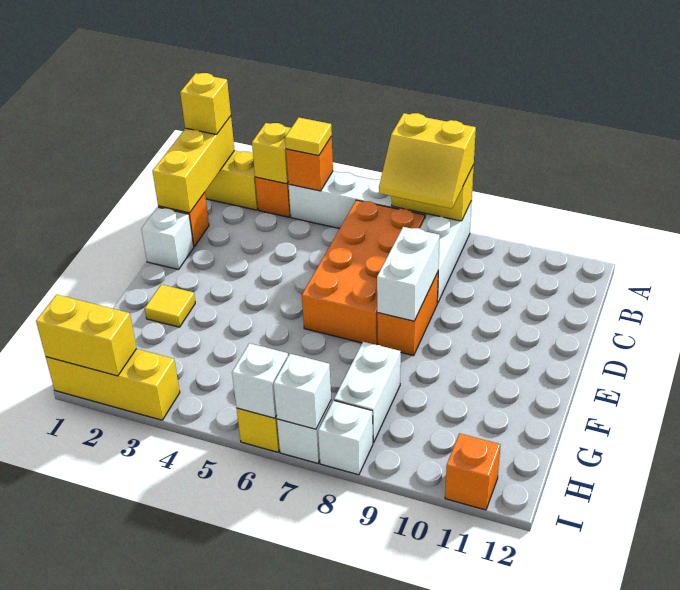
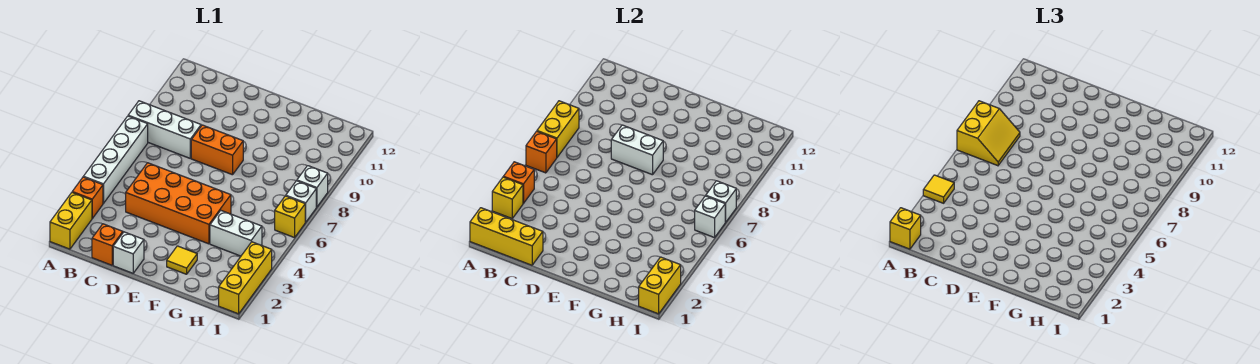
orange 2x4 brick [302,200,425,345] -> orange 2x4 brick moved to [126,163,231,244]
white 1x2 brick [334,342,401,443] -> white 1x2 brick moved to [210,211,262,256]
orange 1x1 brick [445,433,501,510] -> orange 1x1 brick moved to [526,131,557,173]

